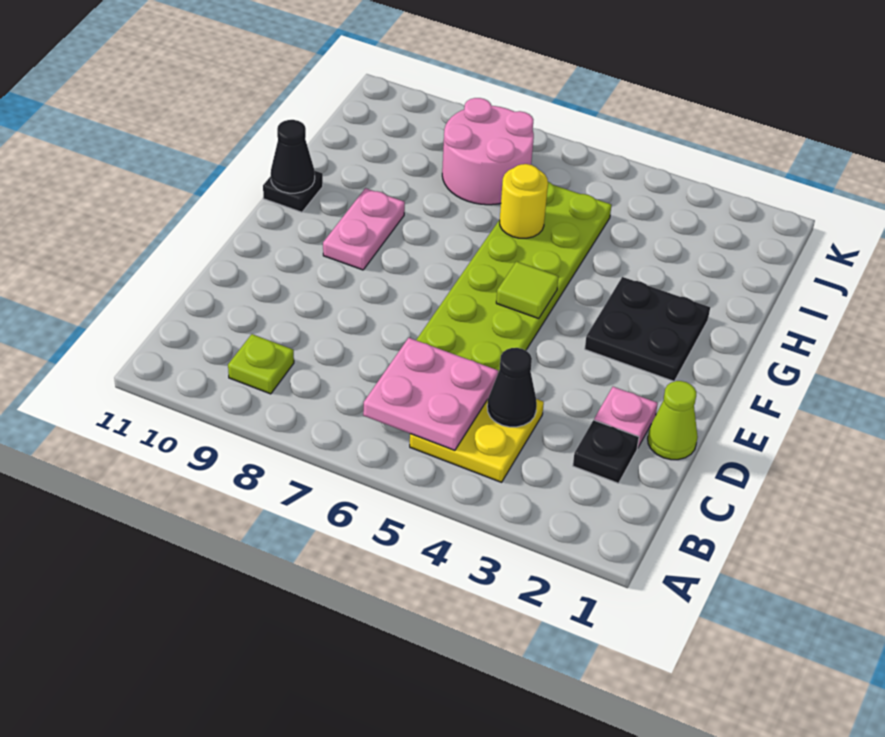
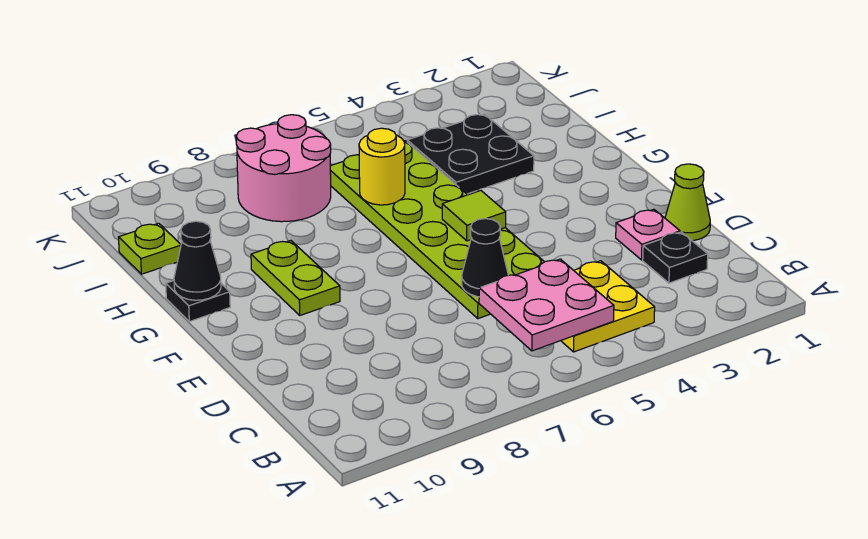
lime 1x1 plate [228,334,294,394] -> lime 1x1 plate moved to [119,223,181,274]
black 1x1 cone [487,348,537,427] -> black 1x1 cone moved to [462,219,508,297]
black 2x2 plate [585,277,710,381] -> black 2x2 plate moved to [407,114,534,194]
pink 1x2 plate [323,188,405,270] -> lime 1x2 plate [251,241,340,315]

